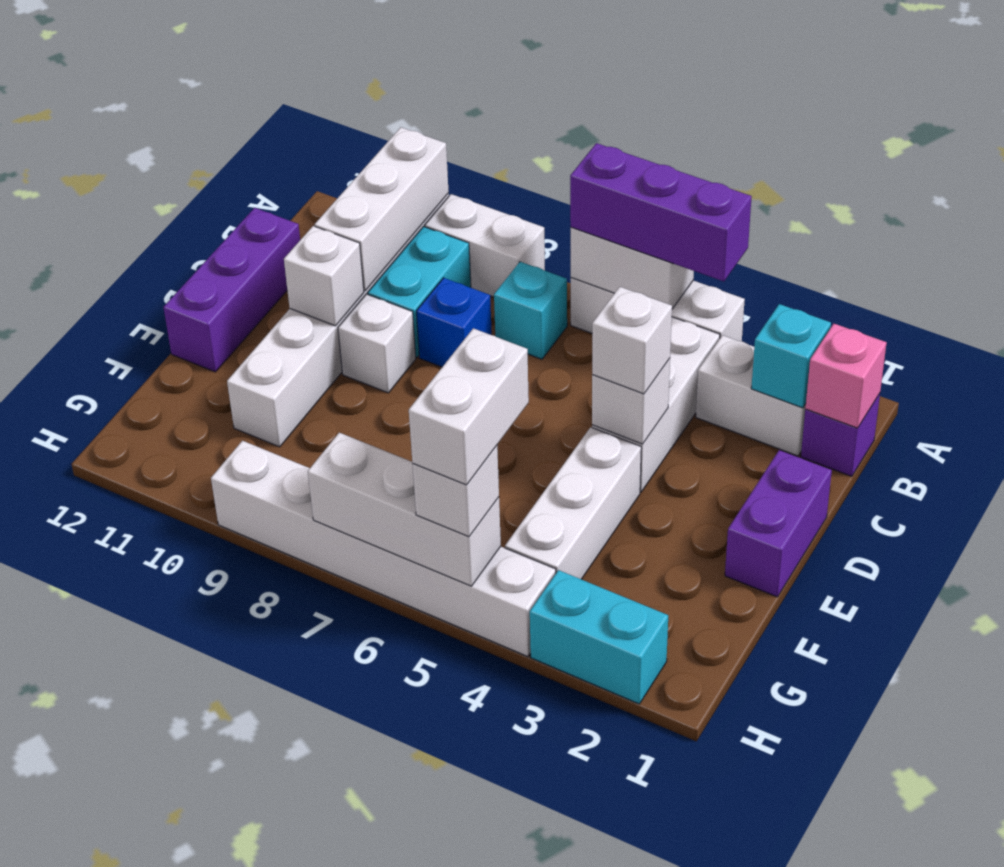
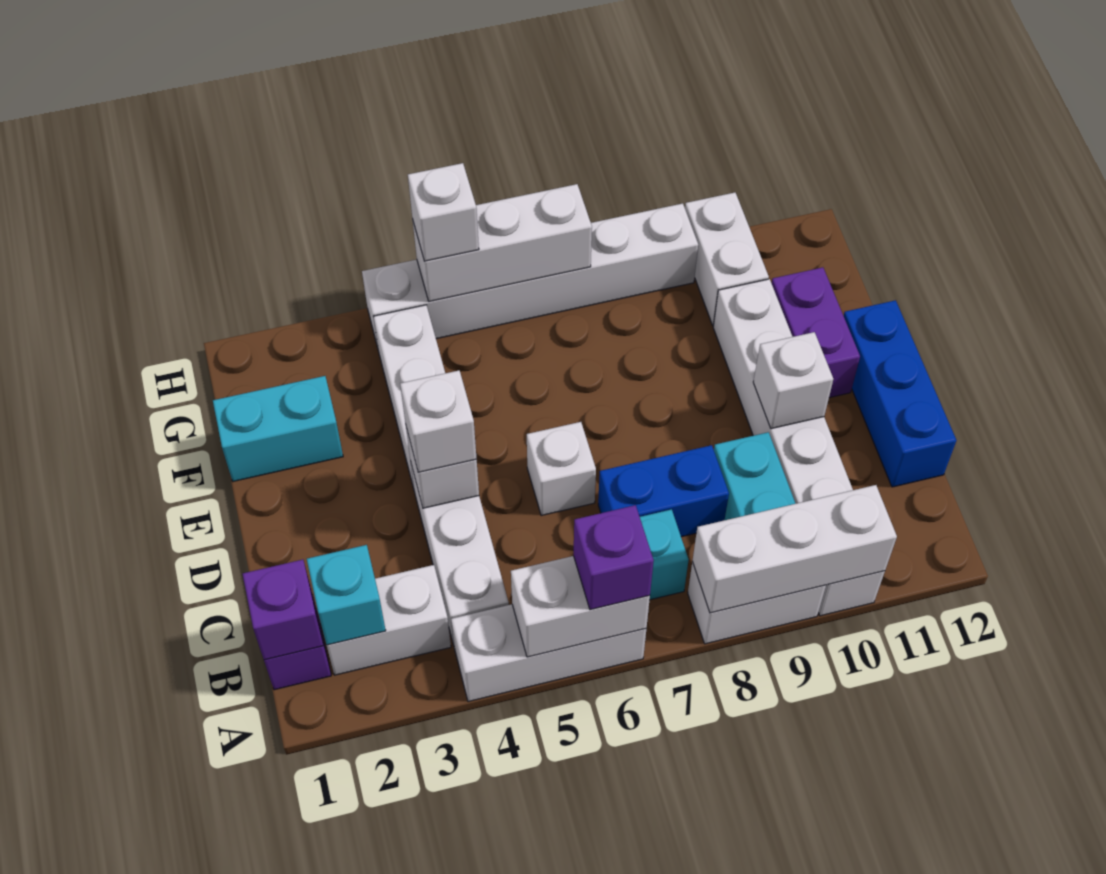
purple 1x3 brick [570,143,752,281] -> purple 1x1 brick [574,505,654,610]
white 1x3 brick [315,127,449,291] -> white 1x3 brick turned to [692,485,897,613]
pink 1x1 brick [805,324,887,428] -> purple 1x1 brick [243,560,323,660]
blue 1x1 brick [416,278,492,367] -> blue 1x2 brick [598,445,729,537]
purple 1x3 brick [163,208,300,372] -> blue 1x3 brick [844,300,956,487]
purple 1x2 brick [725,450,832,597] -> purple 1x2 brick moved to [772,267,860,398]
white 1x1 brick [338,294,416,393] -> white 1x1 brick moved to [527,422,596,516]
white 1x2 brick [409,328,529,485] -> white 1x2 brick moved to [685,193,769,325]
cyan 1x2 brick [530,570,668,704] -> cyan 1x2 brick moved to [213,376,343,481]

